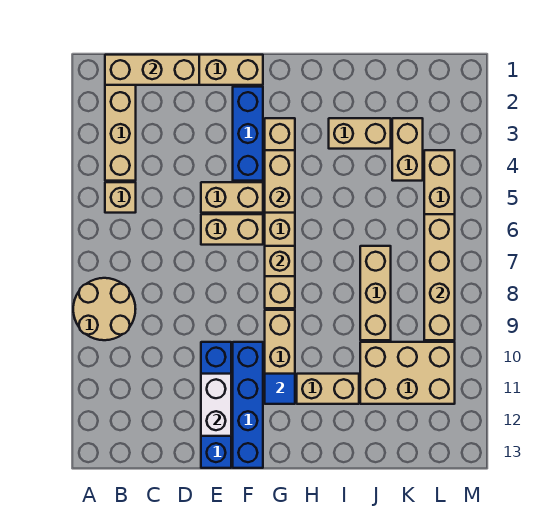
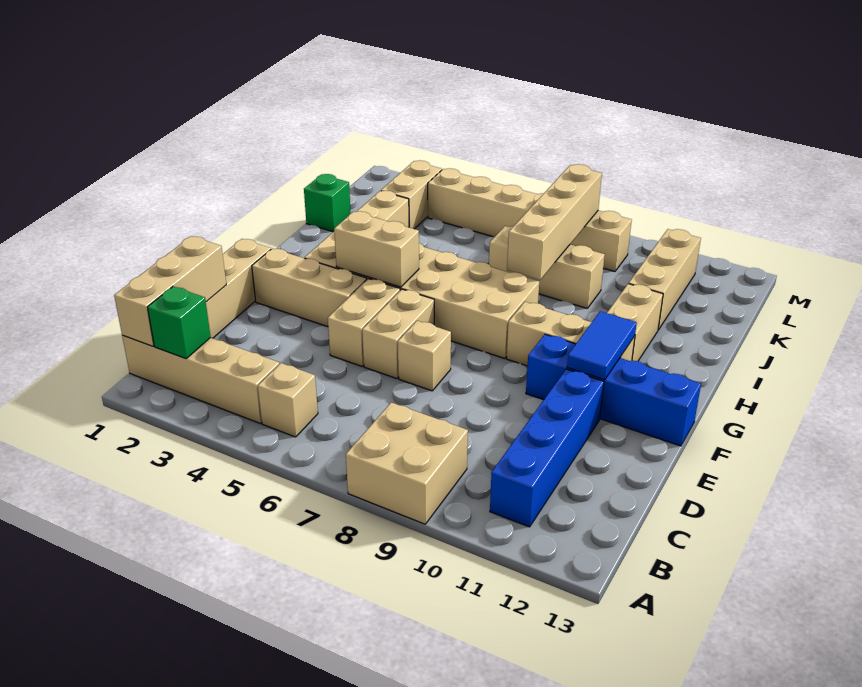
tan 2x2 round brick [73,278,135,340] -> tan 2x2 brick [346,403,468,524]
none -> green 1x1 brick [148,287,211,358]
blue 1x4 brick [201,342,231,468] -> blue 1x4 brick turned to [490,369,604,527]
white 1x2 brick [201,374,231,436] -> none
blue 1x3 brick [233,87,263,181] -> tan 1x3 brick [252,248,367,327]
tan 1x6 brick [265,118,295,308] -> tan 2x6 brick [305,232,539,359]
tan 1x1 brick [265,246,295,276] -> tan 1x1 brick moved to [398,321,451,391]
blue 1x1 tile [265,374,295,404] -> blue 1x2 tile [567,311,637,380]
none -> green 1x1 brick [304,174,351,232]
tan 2x3 brick [360,342,455,404] -> tan 1x3 brick [629,229,701,330]
tan 1x2 brick [392,118,423,181] -> tan 1x2 brick turned to [381,160,442,229]
tan 1x4 brick [424,214,455,340] -> tan 1x4 brick turned to [507,164,602,280]

